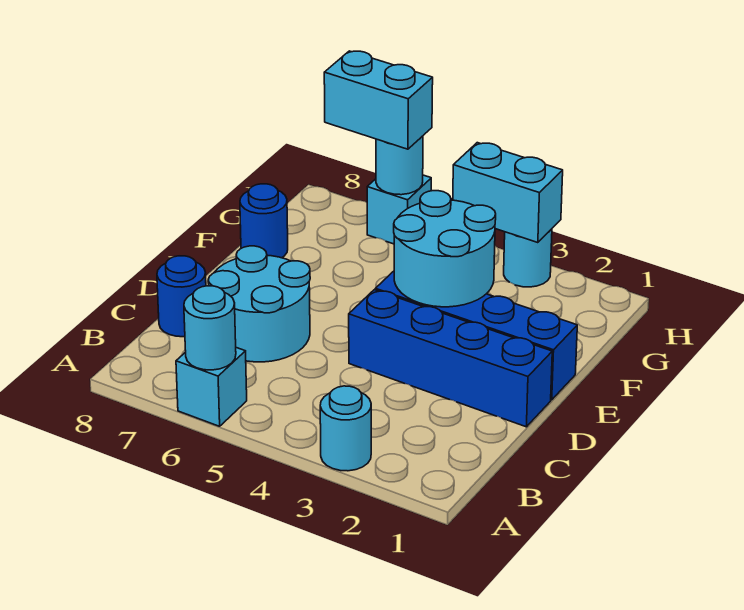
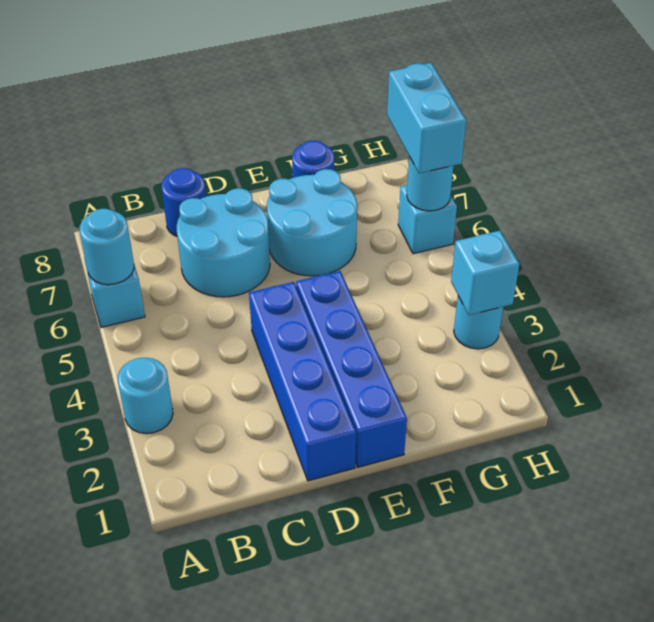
cyan 2x2 round brick [394,191,496,307] -> cyan 2x2 round brick moved to [267,169,357,276]
cyan 1x2 brick [453,143,563,243] -> cyan 1x1 brick [451,231,519,315]

